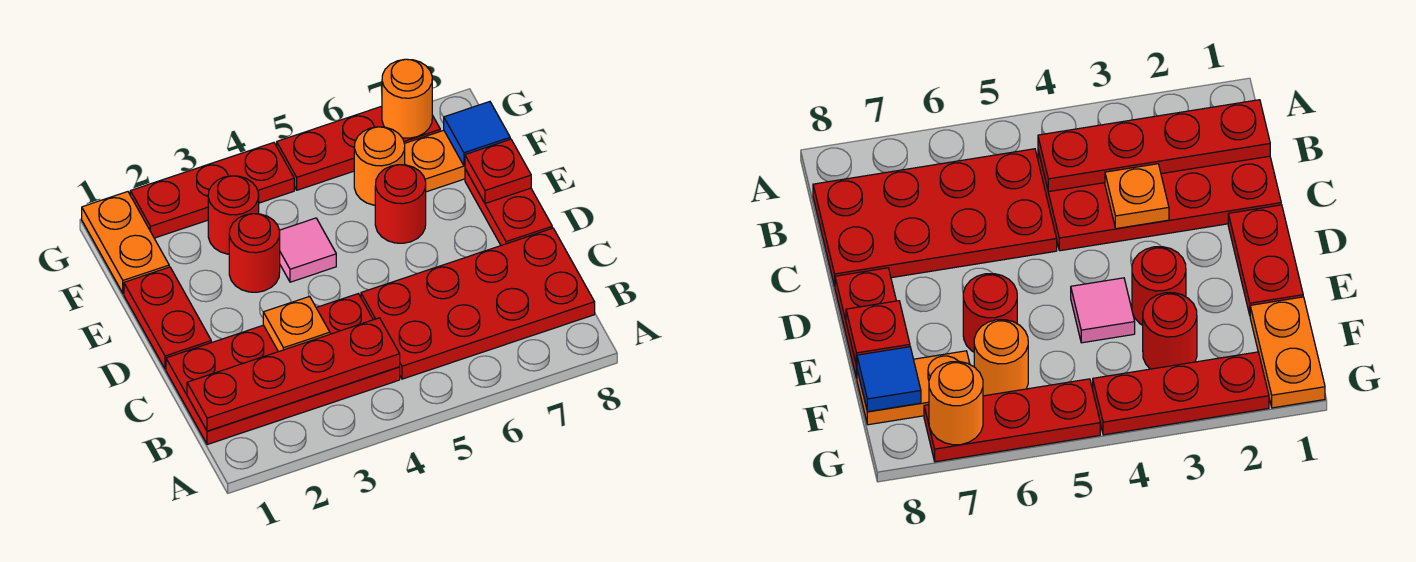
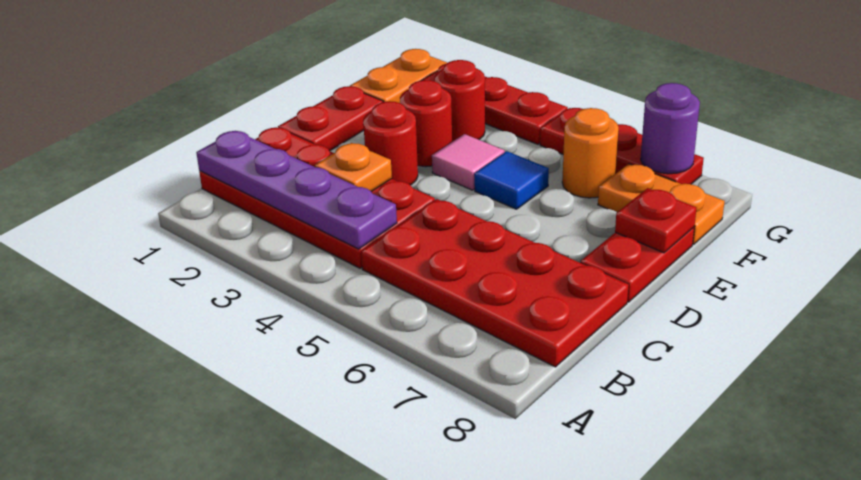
red 1x4 plate [187,318,400,431] -> purple 1x4 plate [196,131,397,249]
red 1x1 round brick [375,165,426,243] -> red 1x1 round brick moved to [363,101,418,185]
blue 1x1 tile [444,102,510,166] -> blue 1x1 tile moved to [474,151,549,209]
orange 1x1 round brick [382,59,432,138] -> purple 1x1 round brick [641,83,700,174]

